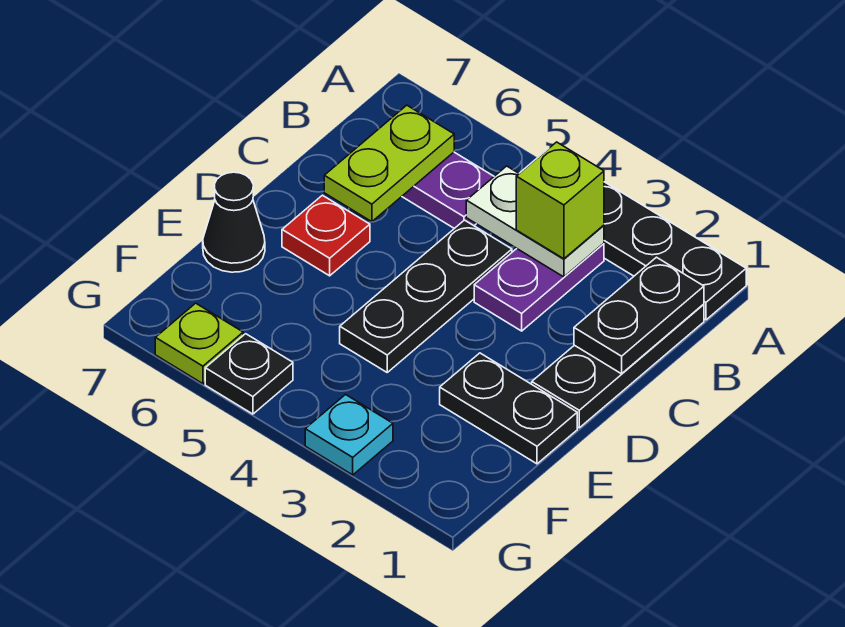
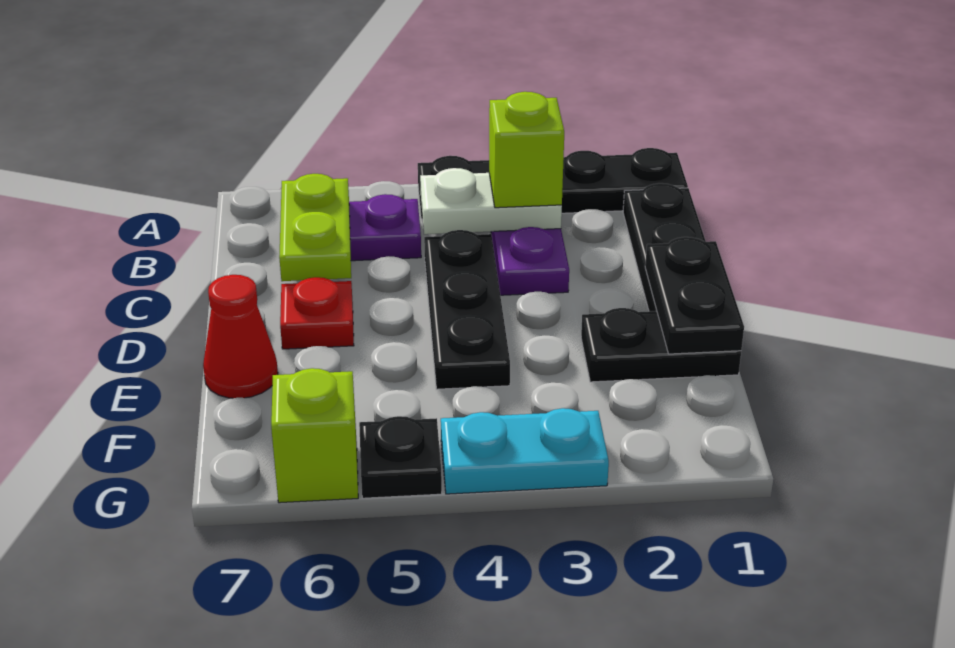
black 1x2 plate [574,257,704,374] -> black 1x2 plate moved to [645,237,744,354]
black 1x1 cone [203,172,265,272] -> red 1x1 cone [203,275,278,398]
cyan 1x1 plate [305,395,393,475] -> cyan 1x2 plate [441,408,609,494]
lime 1x1 plate [155,303,243,384] -> lime 1x1 brick [271,368,358,503]

